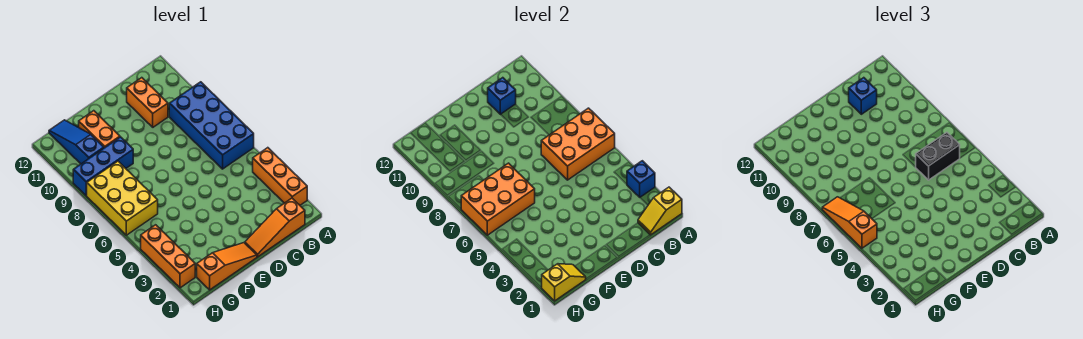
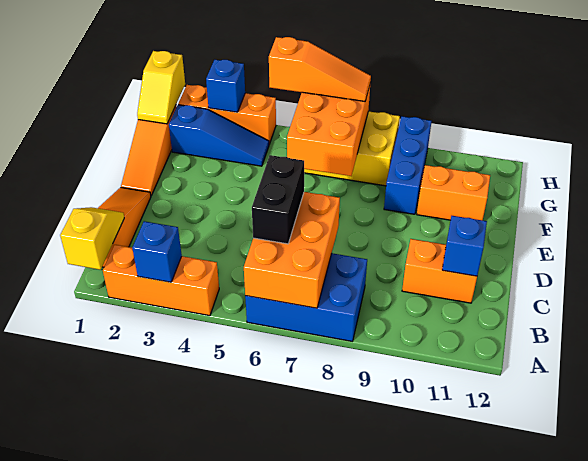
blue 2x4 brick [169,82,254,169] -> blue 2x3 brick [245,253,367,341]
blue 1x1 brick [849,78,877,114] -> blue 1x1 brick moved to [206,60,245,112]
blue 1x3 slope [49,120,104,164] -> blue 1x3 slope moved to [169,105,269,166]

